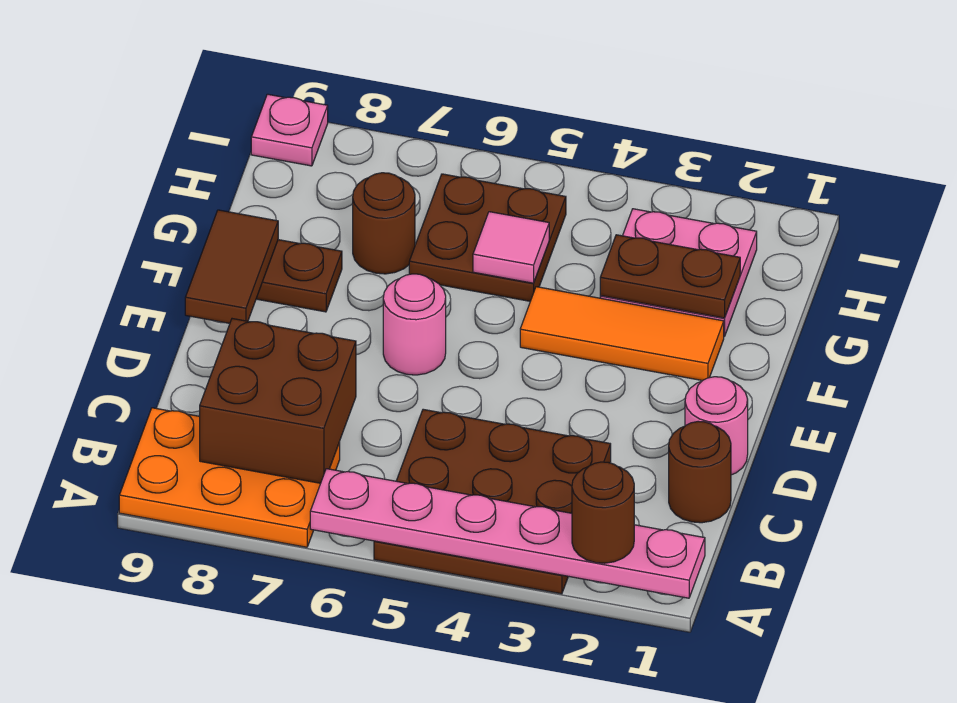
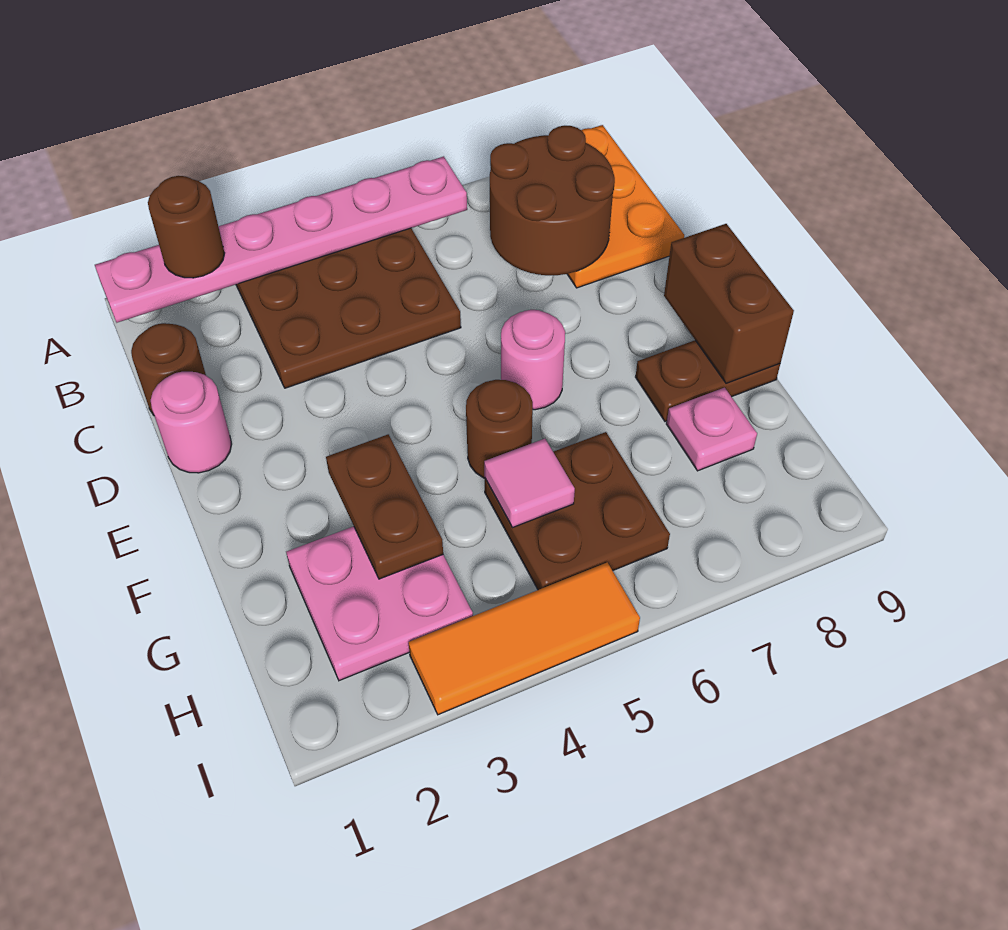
orange 2x3 plate [119,408,340,547] -> orange 2x3 plate turned to [567,125,684,288]
brown 2x2 brick [200,319,356,483] -> brown 2x2 round brick [490,126,615,275]
brown 1x2 tile [185,210,278,323] -> brown 1x2 brick [664,224,794,383]
orange 1x3 tile [520,287,724,381] -> orange 1x3 tile moved to [408,562,640,715]
brown 1x2 plate [600,235,740,318] -> brown 1x2 plate turned to [326,434,443,579]
brown 1x1 round brick [353,173,415,274] -> brown 1x1 round brick moved to [466,380,533,478]
pink 1x1 plate [251,94,328,166] -> pink 1x1 plate moved to [667,388,757,471]

